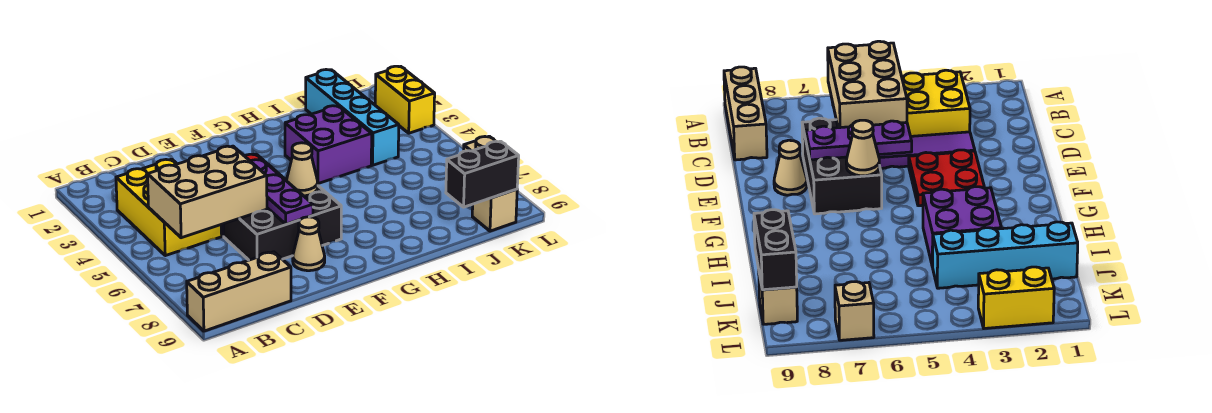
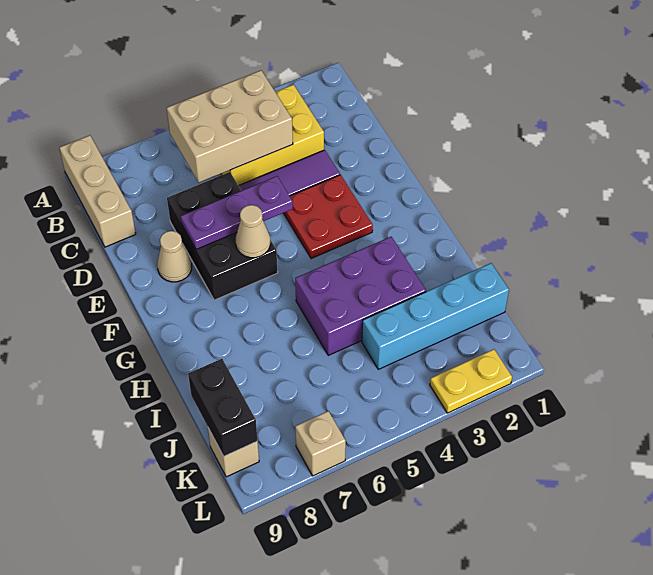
tan 2x3 brick [148,146,267,238] -> tan 2x3 brick turned to [167,70,293,183]
purple 2x2 brick [285,106,372,184] -> purple 2x3 brick [295,237,426,355]
yellow 1x2 brick [375,66,435,133] -> yellow 1x2 plate [430,349,512,413]

